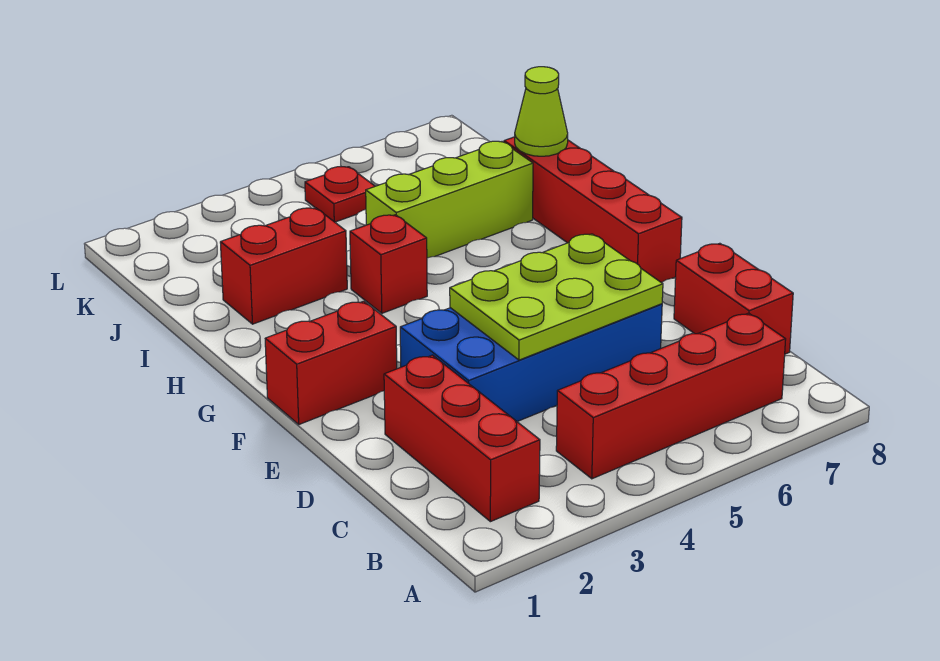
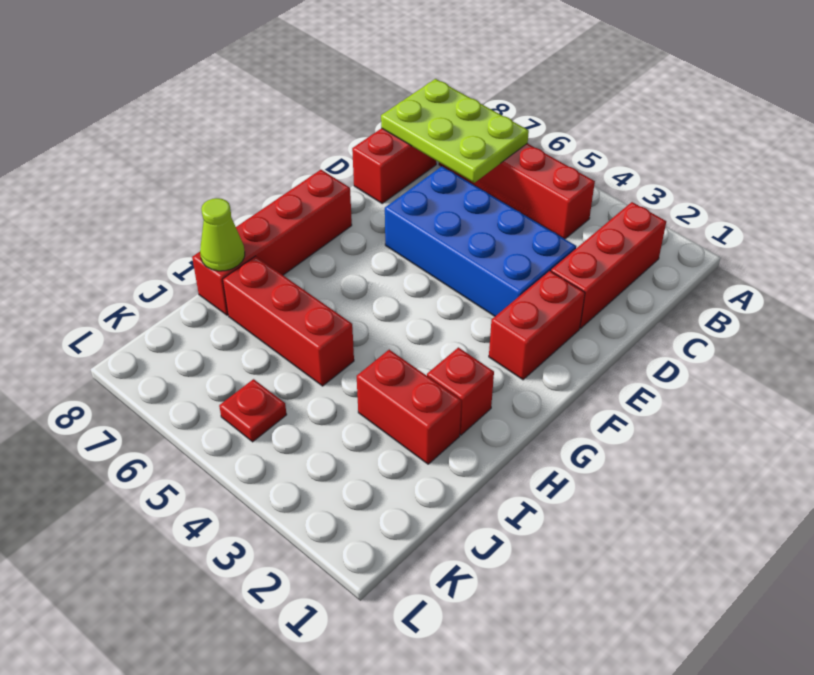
lime 2x3 plate [450,234,663,360] -> lime 2x3 plate moved to [381,79,529,183]
red 1x2 brick [265,301,397,424] -> red 1x2 brick turned to [489,271,585,380]
red 1x1 brick [350,215,427,313] -> red 1x1 brick moved to [427,347,494,435]
lime 1x3 brick [366,141,533,258] -> red 1x3 brick [223,256,354,386]

